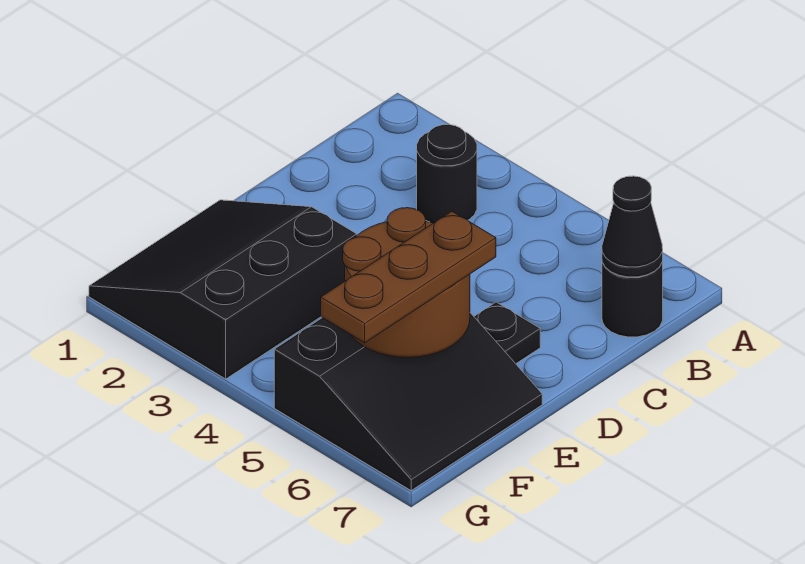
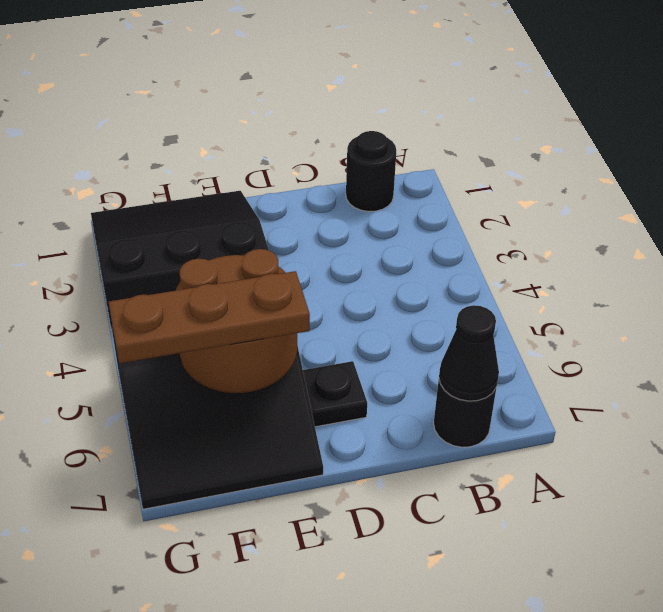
black 1x1 round brick [417,125,477,223] -> black 1x1 round brick moved to [346,131,396,211]

